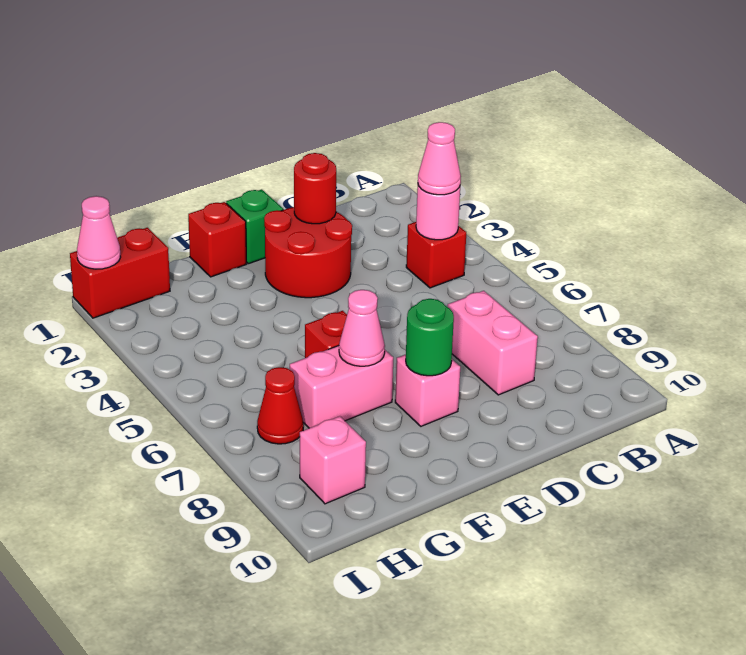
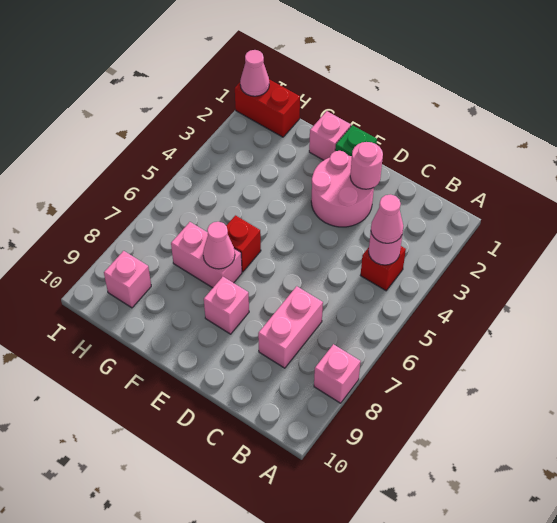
none -> pink 1x1 brick [314,344,361,403]
red 2x2 round brick [264,207,352,298] -> pink 2x2 round brick [311,151,374,227]
red 1x1 round brick [294,153,336,224] -> pink 1x1 round brick [350,142,383,189]
green 1x1 round brick [406,299,454,376] -> none
red 1x1 brick [188,202,246,277] -> pink 1x1 brick [309,111,351,160]
red 1x1 cone [257,367,303,444] -> none

